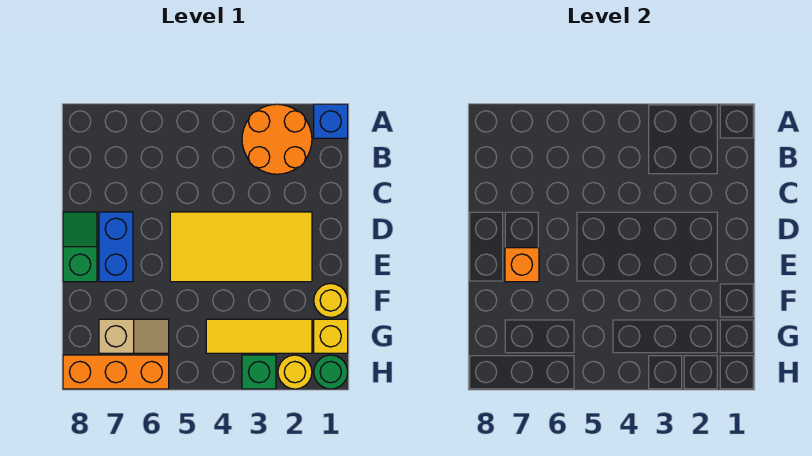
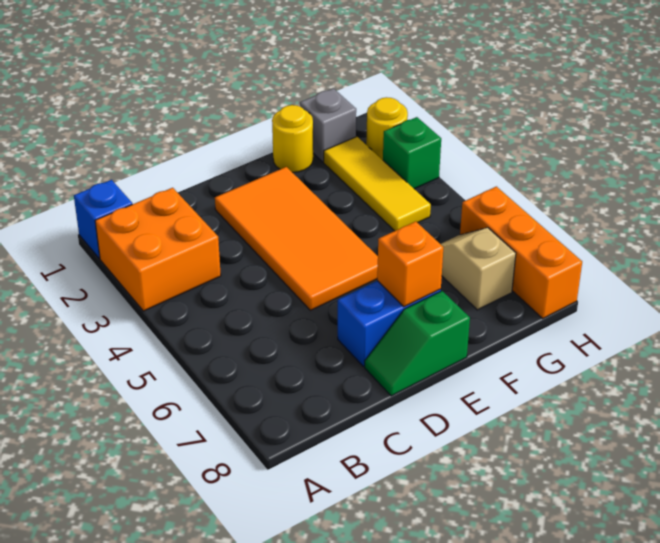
orange 2x2 round brick [242,104,312,174] -> orange 2x2 brick [95,188,221,311]
yellow 2x4 tile [170,212,312,282] -> orange 2x4 tile [215,167,378,310]
yellow 1x1 brick [314,319,348,353] -> grey 1x1 brick [300,88,356,162]
green 1x1 round brick [314,355,348,389] -> none

